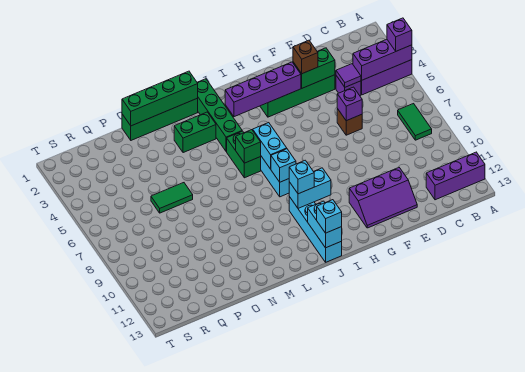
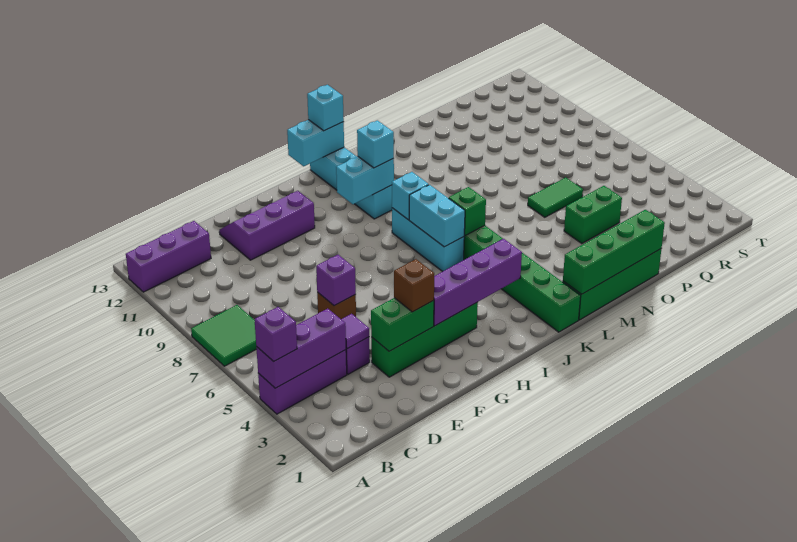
green 1x2 tile [398,104,432,140] -> green 2x2 tile [191,305,256,366]
cyan 1x2 brick [308,201,342,248] -> cyan 1x2 brick turned to [287,120,344,166]
green 1x2 brick [174,112,216,153] -> green 1x2 brick moved to [564,186,622,244]

